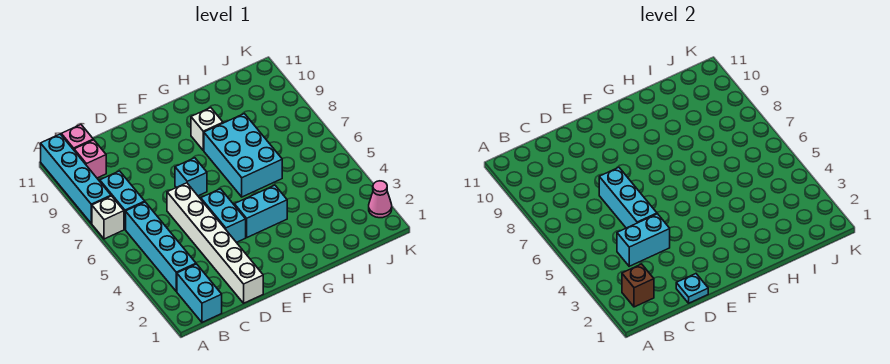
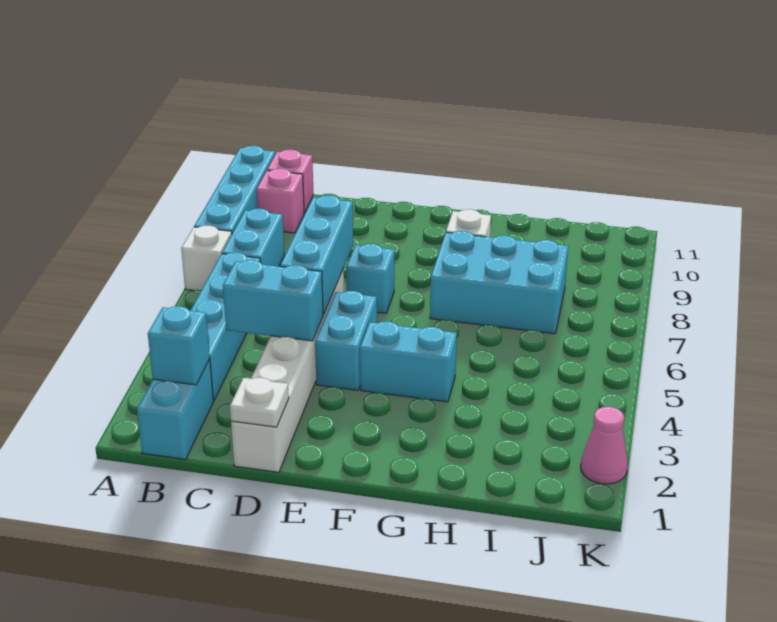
brown 1x1 brick [622,264,654,307] -> cyan 1x1 brick [148,306,210,385]
cyan 1x1 plate [676,274,708,303] -> white 1x1 plate [230,378,289,427]
cyan 2x3 brick [204,114,282,197] -> cyan 2x3 brick turned to [430,231,568,334]

